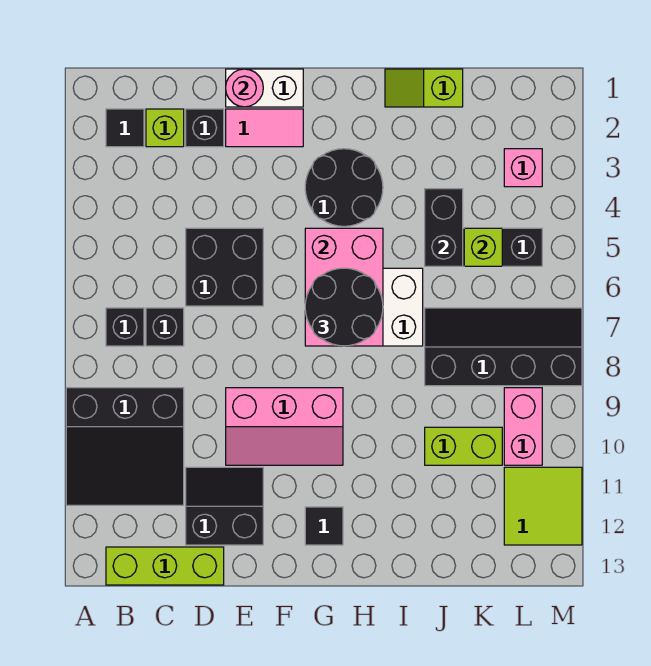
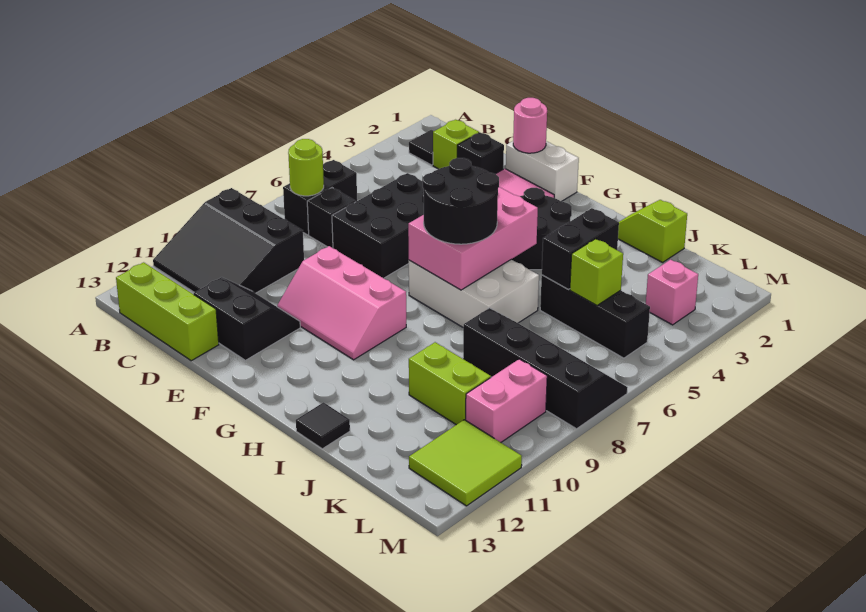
black 1x1 brick [106,308,144,346] -> black 1x2 brick [283,160,357,235]
none -> lime 1x1 round brick [288,139,324,196]
black 2x2 brick [186,228,263,306] -> black 2x3 brick [332,173,424,278]
black 1x1 tile [305,507,343,545] -> black 1x1 tile moved to [296,403,350,449]

